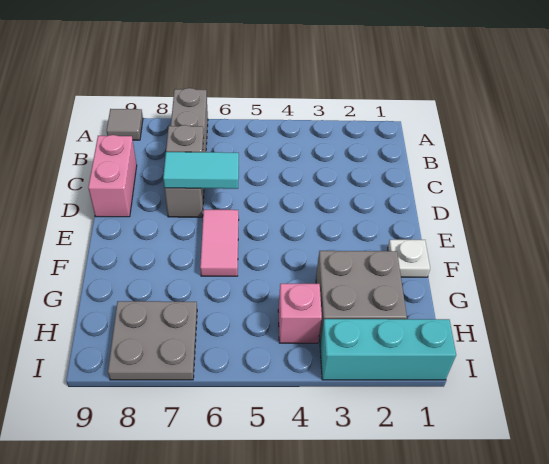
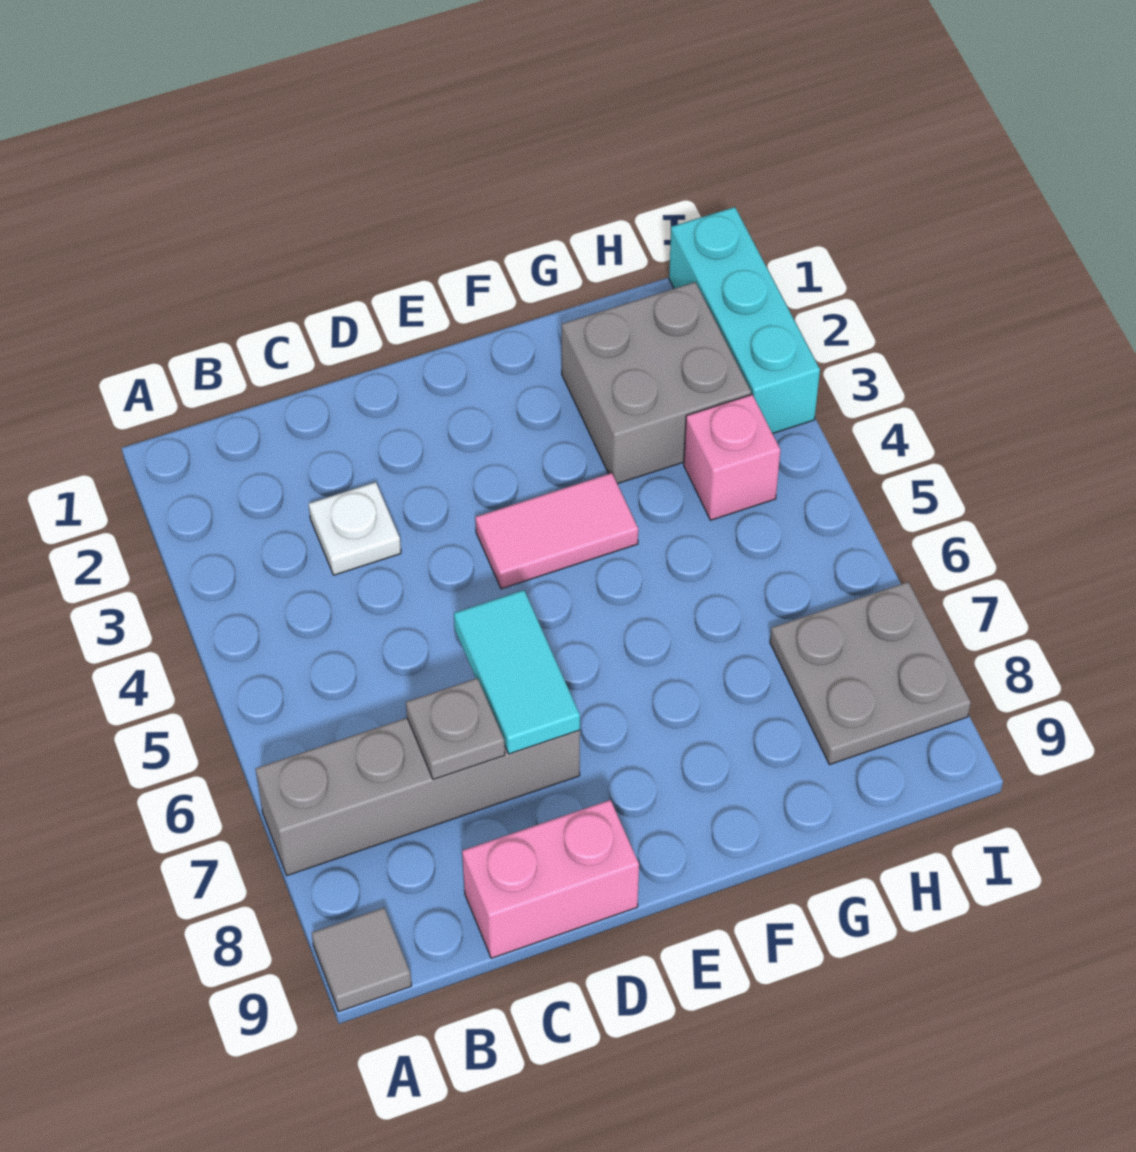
pink 1x2 tile [200,210,239,276] -> pink 1x2 tile moved to [475,473,638,589]
white 1x1 plate [388,240,430,277] -> white 1x1 plate moved to [309,482,401,575]

